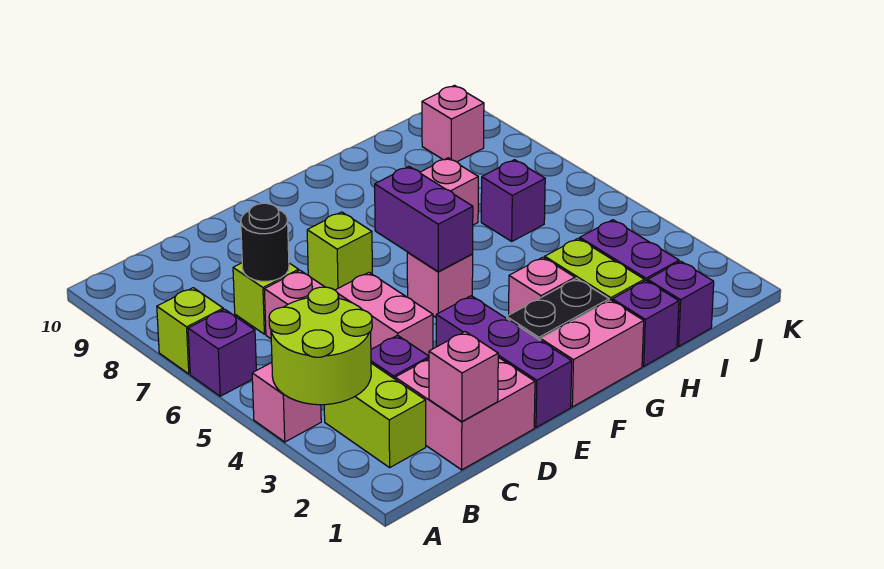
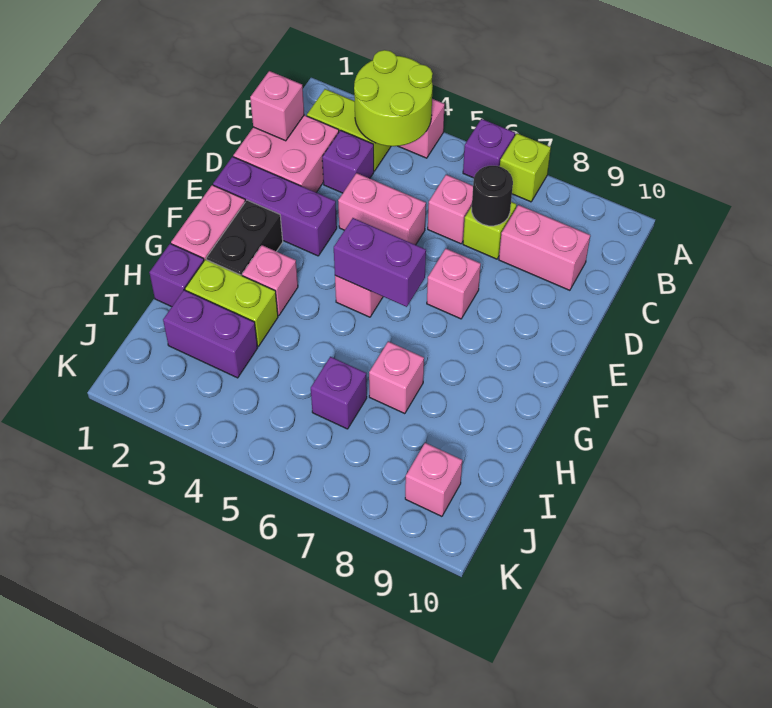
none -> pink 1x2 brick [499,205,590,290]
lime 1x1 brick [307,212,372,290] -> pink 1x1 brick [427,249,481,319]
purple 1x1 brick [648,261,714,346] -> none

